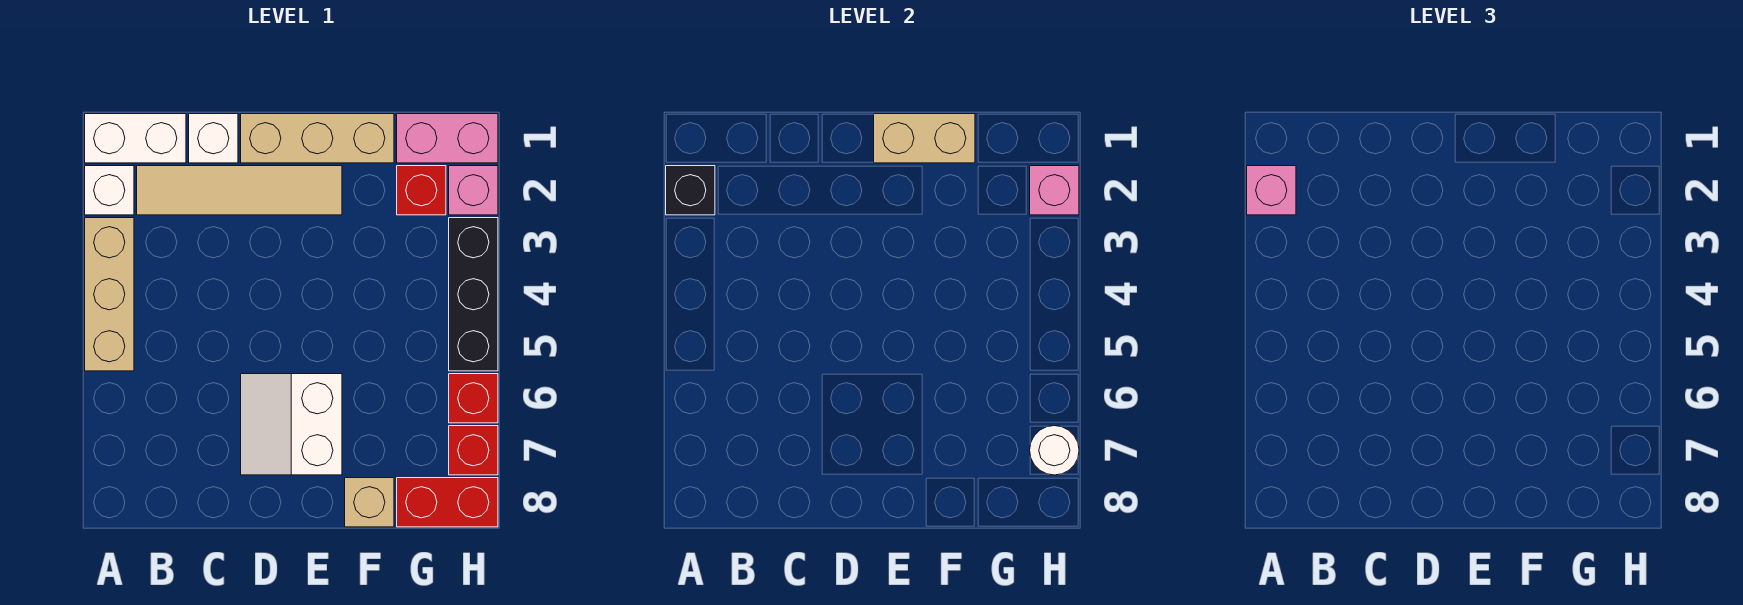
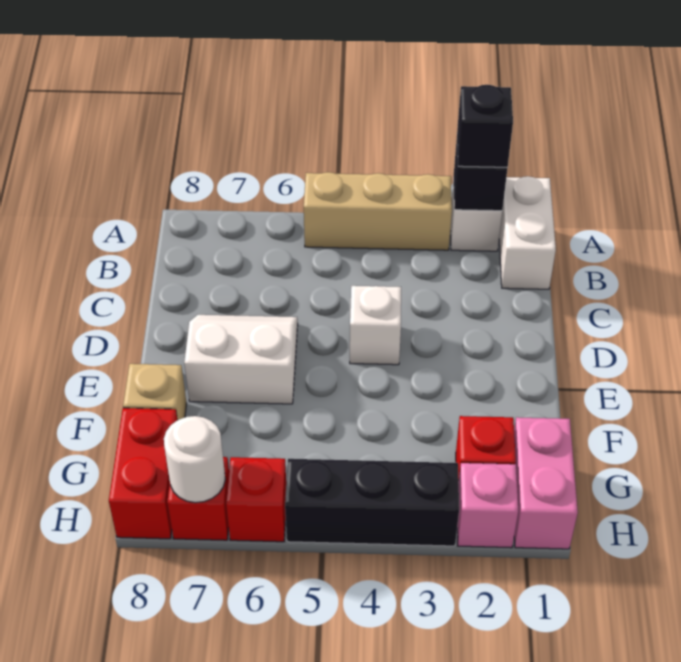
pink 1x1 brick [1247,166,1296,215] -> black 1x1 brick [457,85,513,167]
tan 1x4 tile [137,166,342,215] -> none
white 1x1 brick [189,114,238,163] -> white 1x1 brick moved to [350,286,401,365]
tan 1x3 brick [241,114,394,163] -> none
tan 1x2 brick [874,114,975,163] -> none
pink 1x1 brick [1030,166,1079,215] -> none

